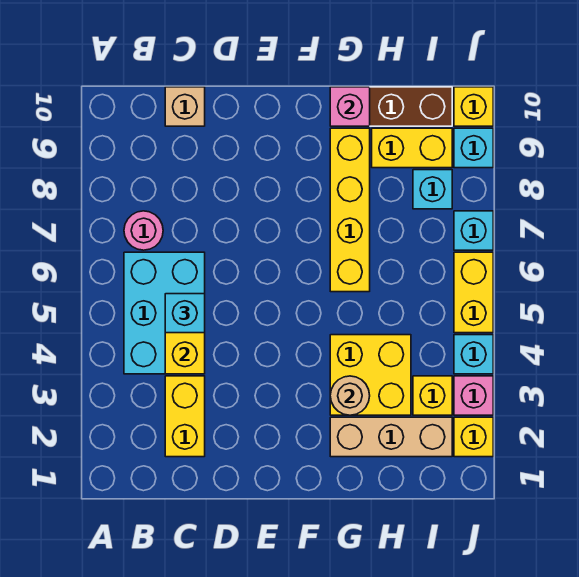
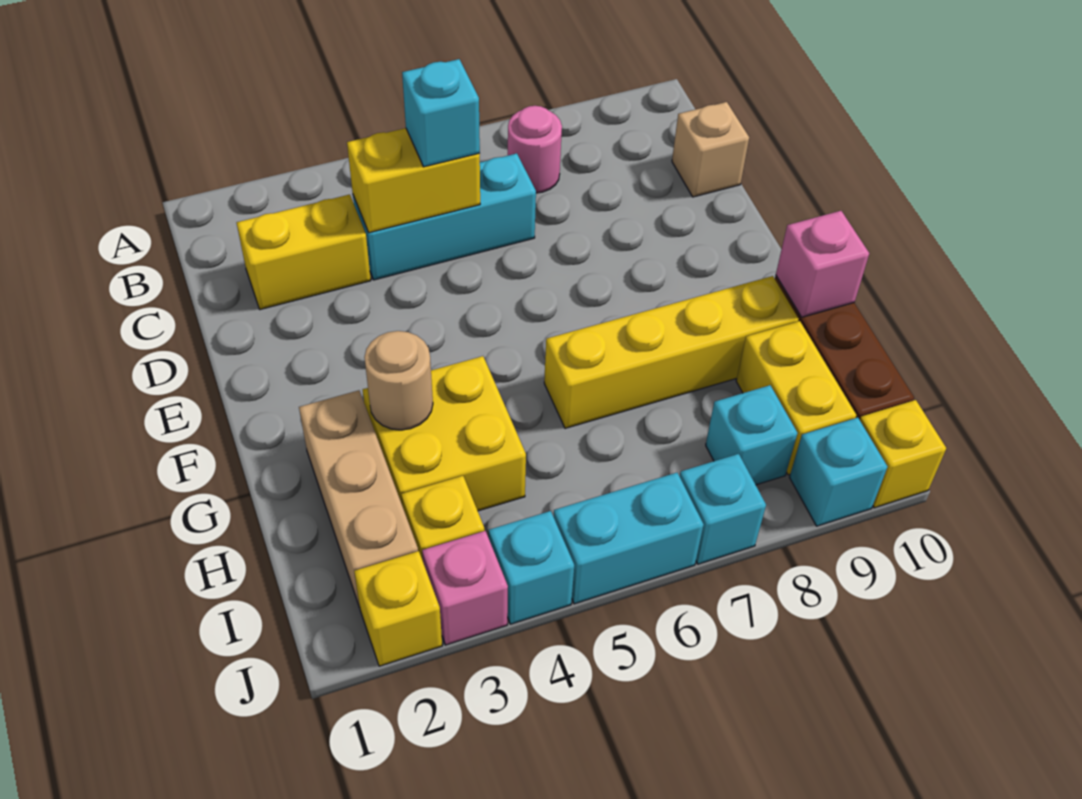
cyan 2x3 brick [124,252,205,374] -> cyan 1x3 brick [353,153,536,280]
yellow 1x2 brick [454,252,493,333] -> cyan 1x2 brick [554,473,704,604]

